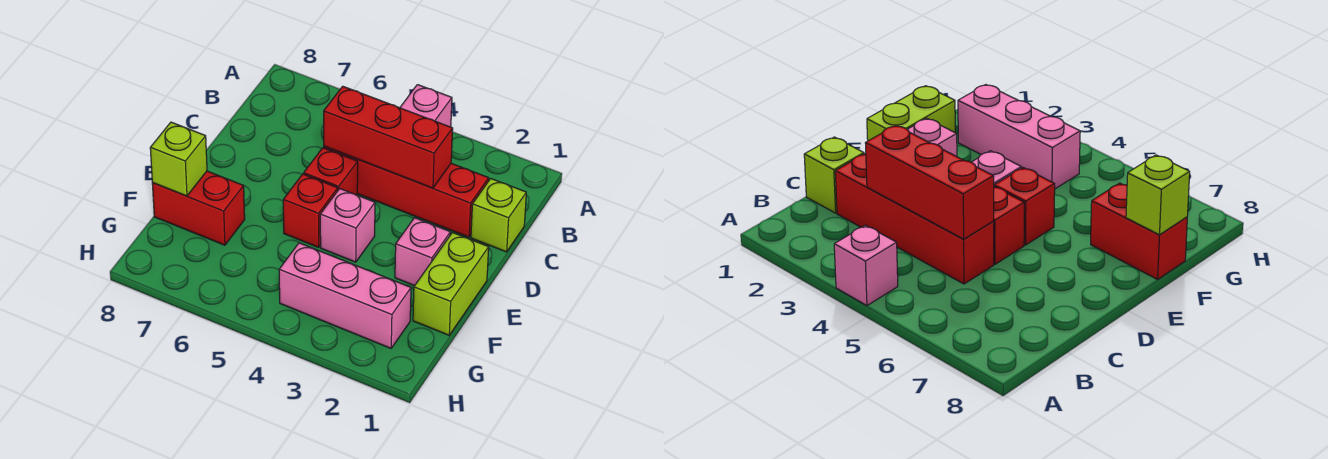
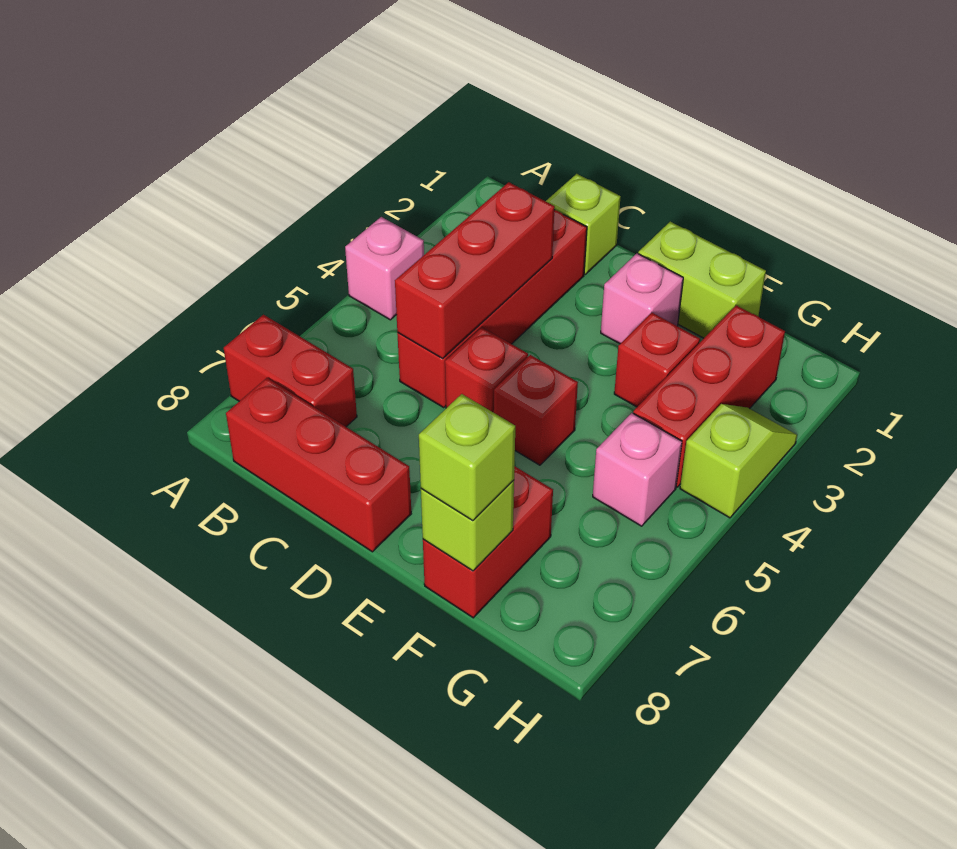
none -> red 1x2 brick [224,315,357,427]
none -> red 1x3 brick [226,378,411,552]
pink 1x1 brick [320,189,375,262] -> pink 1x1 brick moved to [593,413,682,526]
none -> red 1x1 brick [614,313,700,407]
none -> lime 1x1 brick [419,394,515,521]
pink 1x3 brick [279,243,411,348] -> red 1x3 brick [633,305,785,487]
none -> lime 1x2 slope [680,404,797,518]

